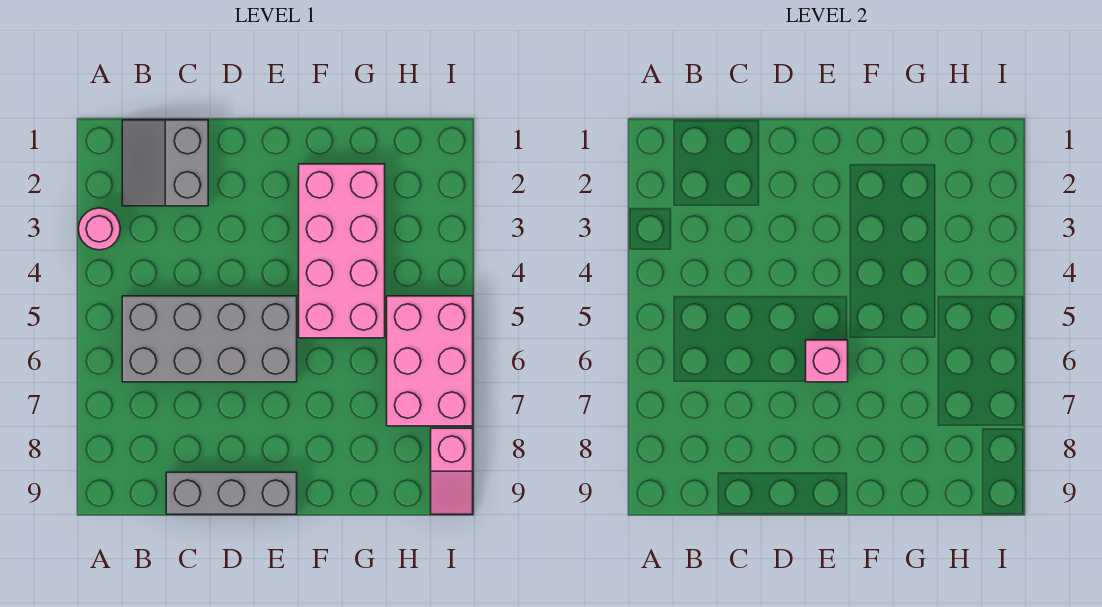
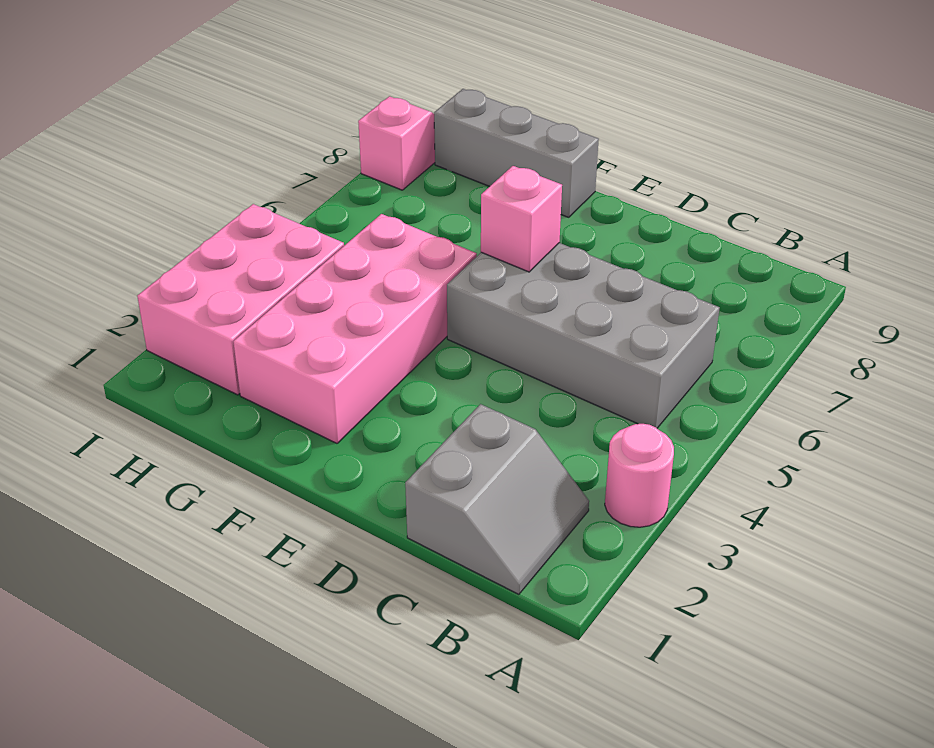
grey 1x3 brick [166,472,297,514] -> grey 1x3 brick moved to [434,89,599,217]
pink 2x3 brick [387,296,473,426] -> pink 2x3 brick moved to [137,204,344,395]

